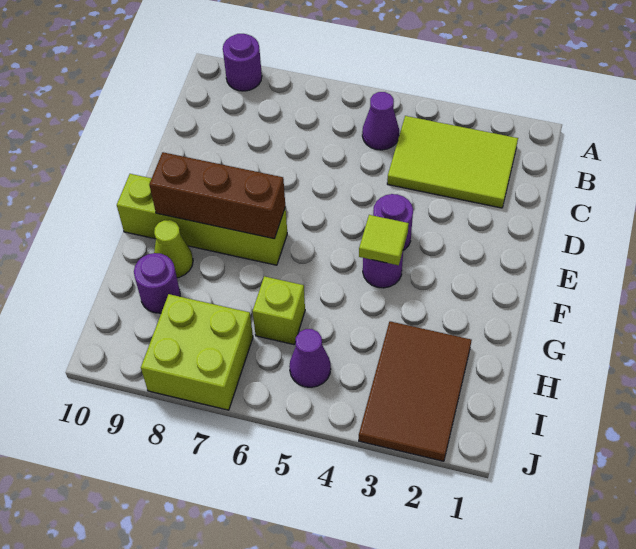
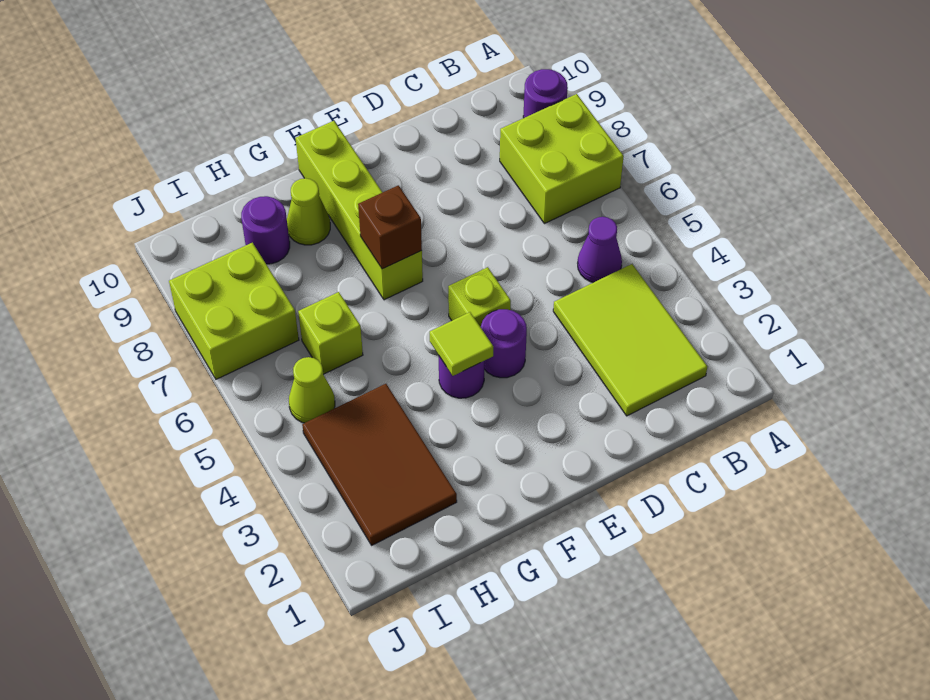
none -> lime 2x2 brick [500,94,624,224]
none -> lime 1x1 brick [448,267,511,327]
brown 1x3 brick [149,152,285,239] -> brown 1x1 brick [358,185,422,269]
brown 2x3 tile [359,321,472,461] -> brown 2x3 tile turned to [302,384,457,545]
purple 1x1 cone [289,329,331,387] -> lime 1x1 cone [289,357,335,423]

